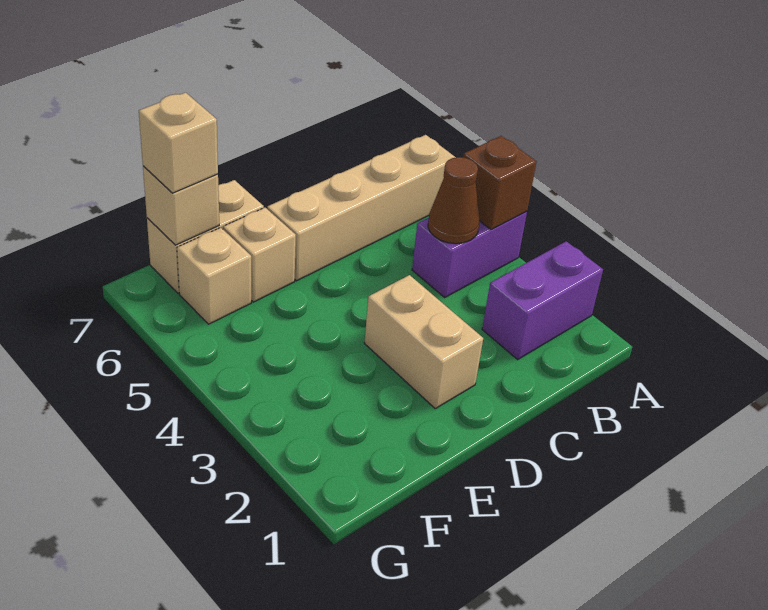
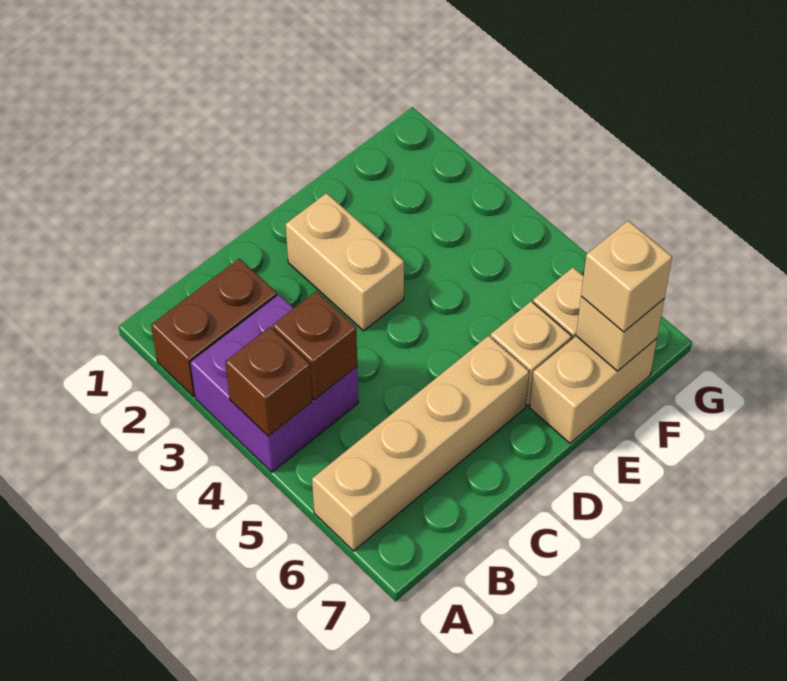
purple 1x2 brick [482,241,603,359] -> brown 1x2 brick [151,259,277,397]
purple 1x2 brick [412,212,527,297] -> purple 2x2 brick [190,294,358,472]
brown 1x1 cone [428,157,480,244] -> brown 1x1 brick [272,291,357,400]

